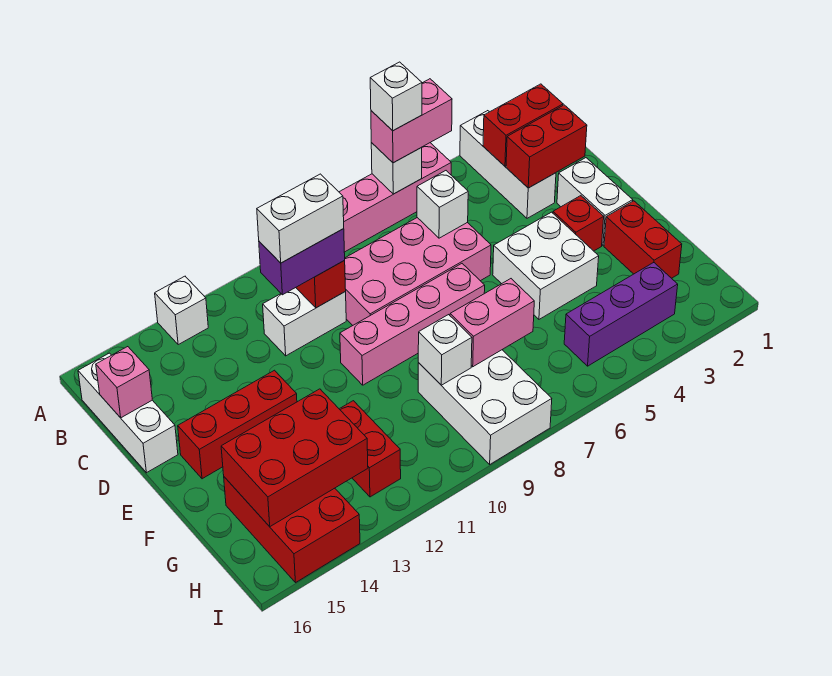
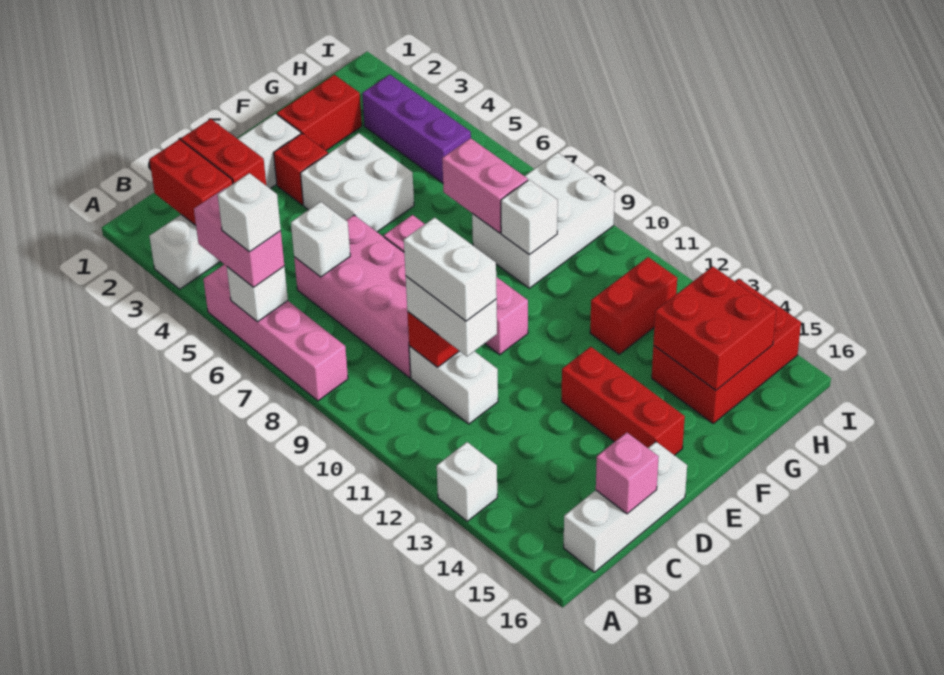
purple 1x2 brick [259,229,345,295] -> white 1x2 brick [406,276,497,356]
red 2x3 brick [221,389,368,527] -> red 2x2 brick [653,266,776,390]

